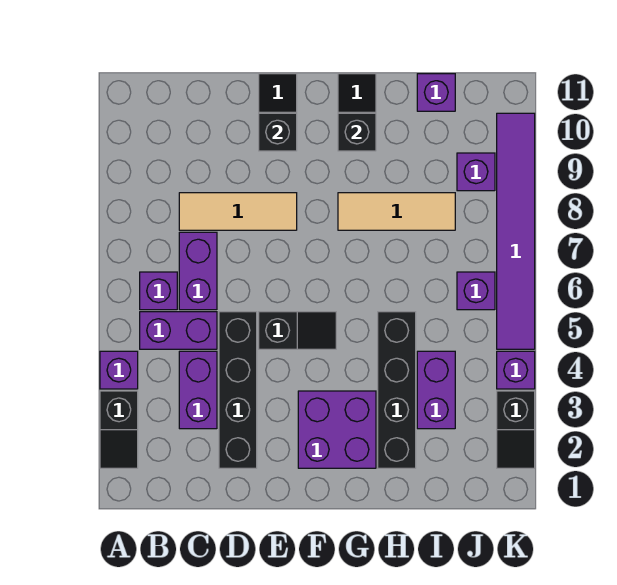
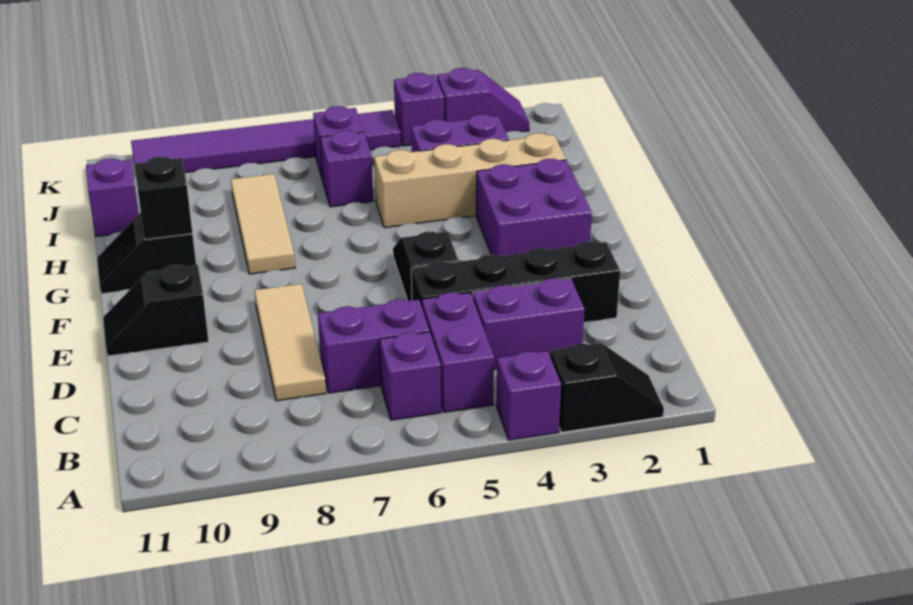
black 1x1 brick [259,113,297,151] -> none
black 1x4 brick [378,312,416,468] -> tan 1x4 brick [374,133,566,228]
purple 1x1 brick [457,153,495,191] -> purple 1x1 brick moved to [320,130,373,207]
black 1x2 slope [497,391,535,468] -> purple 1x2 slope [437,68,529,132]

